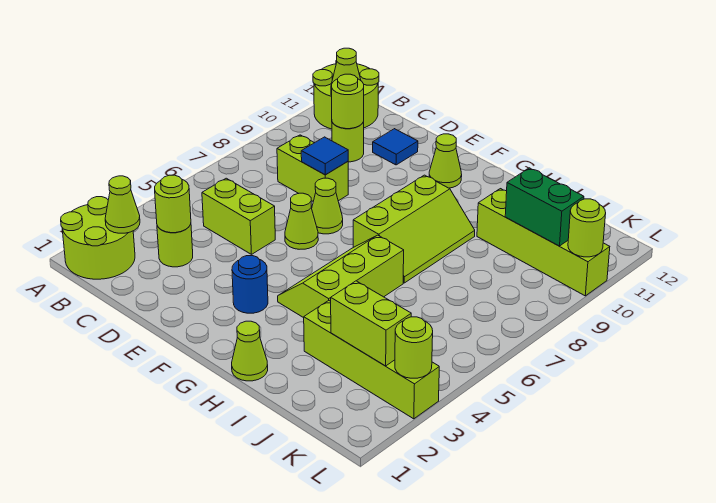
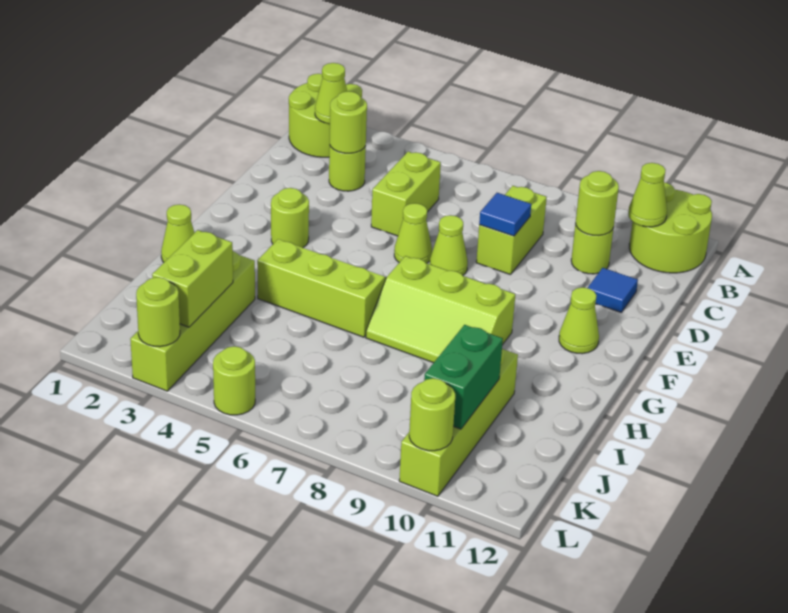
blue 1x1 round brick [232,256,268,313] -> lime 1x1 round brick [271,188,309,248]
none -> lime 1x1 round brick [213,346,255,415]

